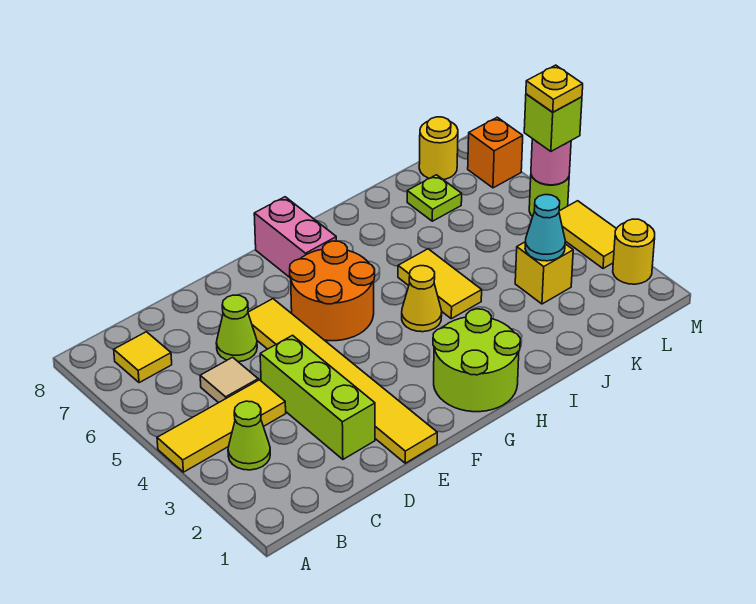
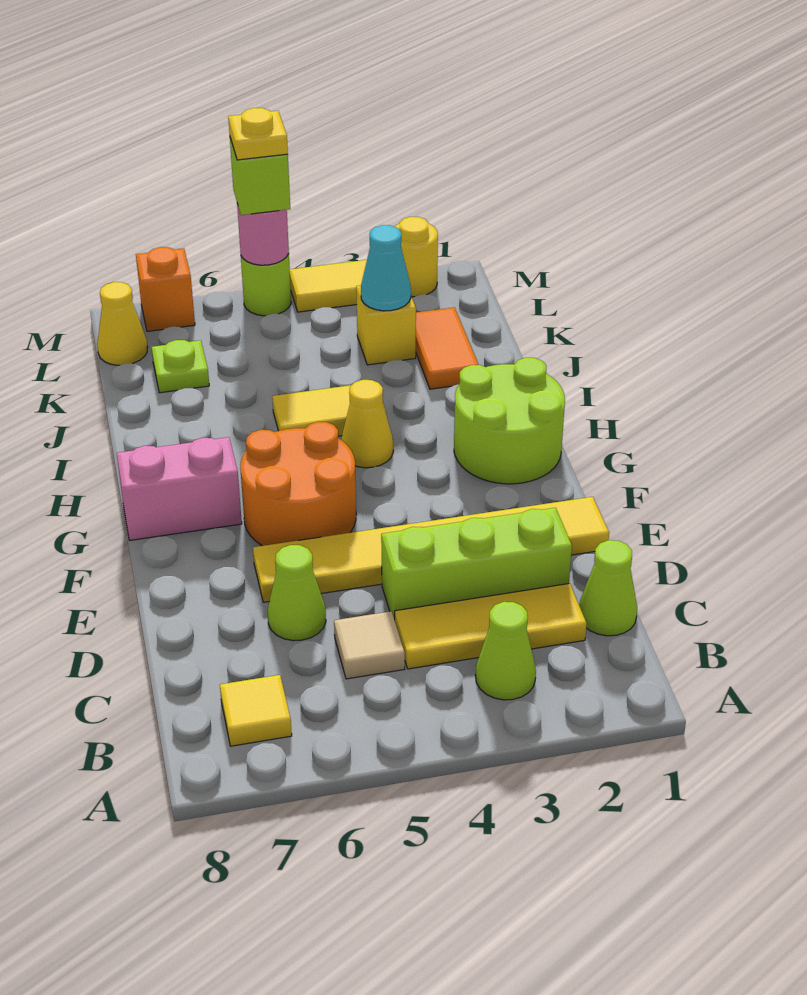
yellow 1x3 tile [157,380,286,472] -> yellow 1x3 tile turned to [395,583,587,669]
none -> lime 1x1 cone [579,540,637,636]
none -> orange 1x2 tile [416,307,479,389]
yellow 1x1 round brick [419,117,458,180] -> yellow 1x1 cone [97,282,148,365]

